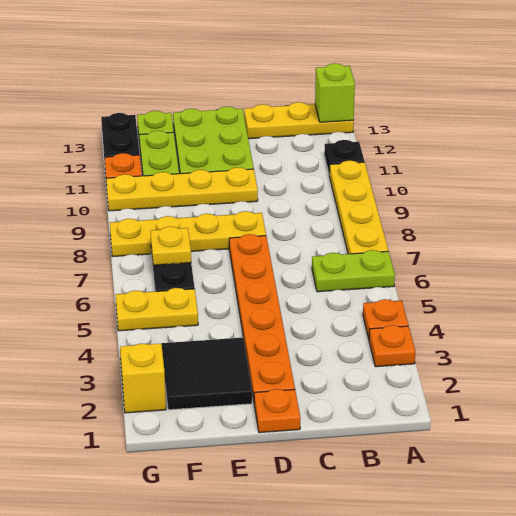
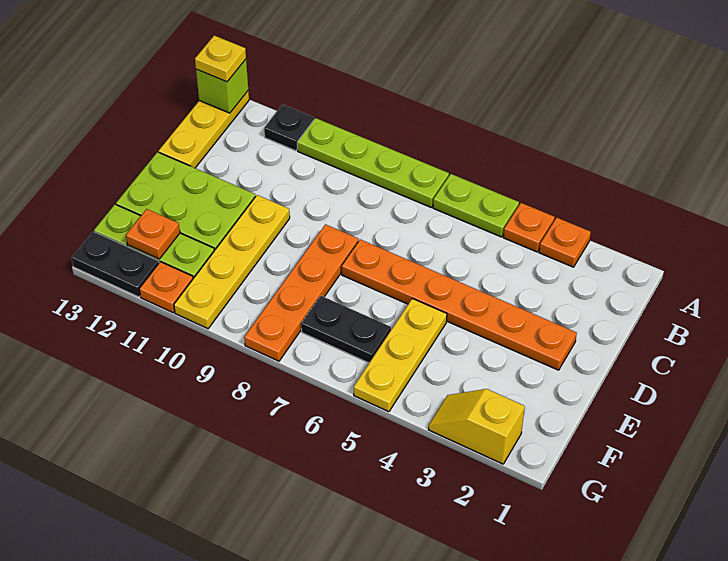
lime 1x2 plate [312,250,395,292] -> lime 1x2 plate turned to [433,174,519,237]
yellow 1x4 plate [329,161,388,254] -> lime 1x4 plate [297,118,449,207]
orange 1x1 plate [254,389,300,433] -> orange 1x1 plate moved to [126,209,180,259]
yellow 1x4 plate [110,211,266,257] -> orange 1x4 plate [244,224,359,361]
black 2x2 tile [162,338,252,410] -> none
yellow 1x2 plate [116,288,198,331] -> yellow 1x3 plate [354,298,447,412]
yellow 1x1 plate [150,227,191,265] -> yellow 1x1 plate moved to [195,36,246,82]

